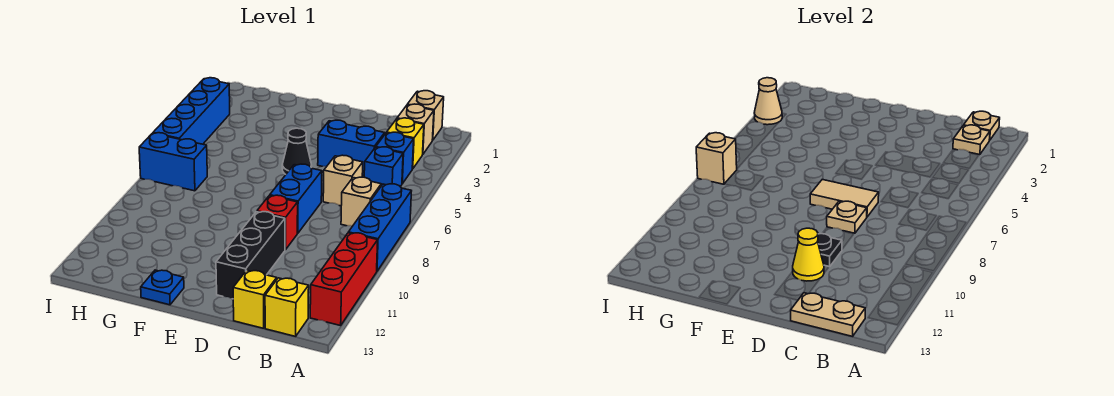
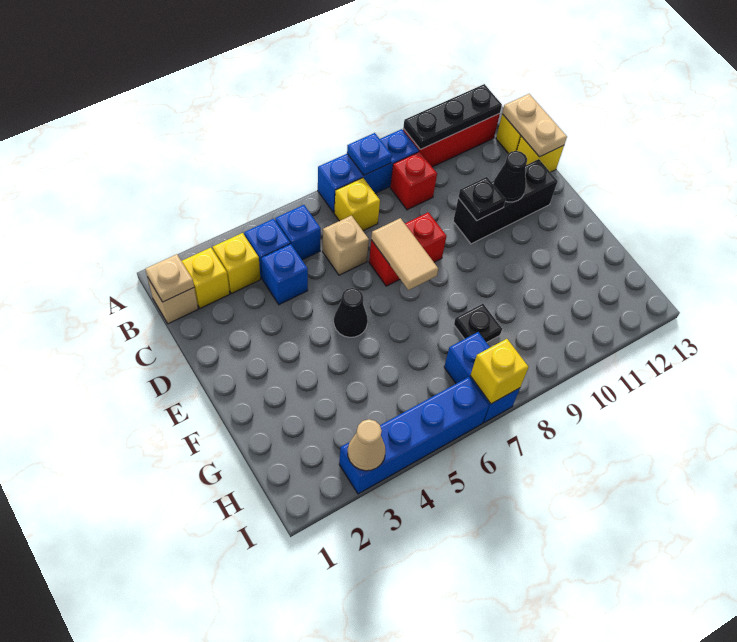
none -> black 1x3 plate [403,84,502,149]
tan 1x1 brick [397,104,434,154] -> yellow 1x1 brick [182,248,230,308]
tan 1x1 plate [953,125,990,155] -> none
tan 1x1 brick [341,177,381,226] -> yellow 1x1 brick [334,178,380,231]
blue 1x2 brick [318,120,385,175] -> blue 1x1 brick [261,244,308,305]
blue 1x2 brick [270,164,322,233] -> red 1x2 brick [369,212,446,286]
tan 1x1 plate [827,201,867,233] -> none
red 1x1 brick [257,195,298,250] -> red 1x1 brick moved to [390,152,437,210]
yellow 1x1 cone [793,228,824,281] -> black 1x1 cone [493,151,527,202]
blue 1x1 plate [141,270,184,305] -> blue 1x1 plate moved to [347,133,392,175]
none -> black 1x1 plate [454,304,502,343]
tan 1x1 brick [696,133,737,184] -> yellow 1x1 brick [470,339,529,404]

